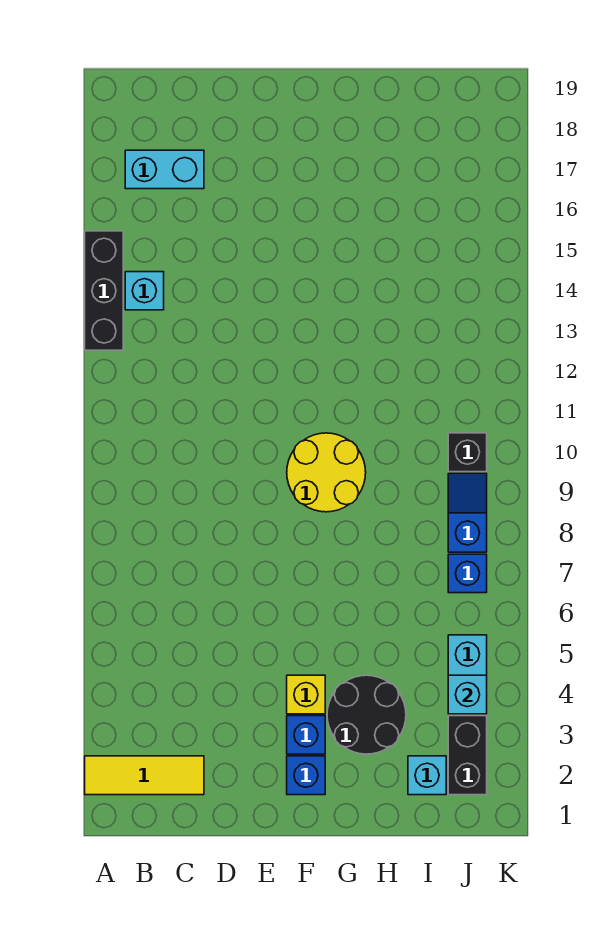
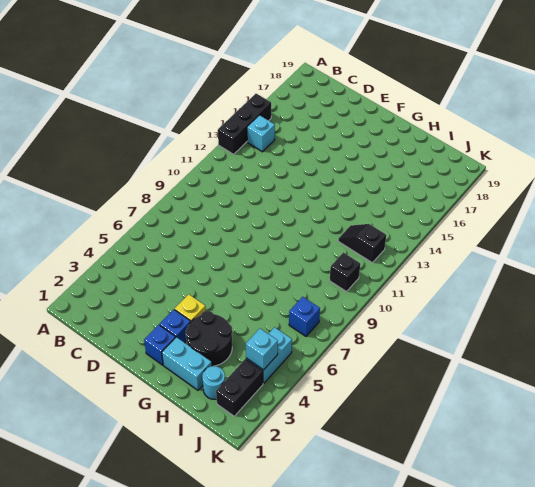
yellow 1x3 tile [85,756,204,795] -> none
cyan 1x2 brick [125,150,204,189] -> cyan 1x2 brick moved to [162,337,212,390]
yellow 2x2 round brick [287,433,366,512] -> none
cyan 1x1 brick [408,756,446,795] -> cyan 1x1 round brick [202,366,225,399]
none -> black 1x2 slope [338,224,386,263]
blue 1x2 slope [448,473,487,552] -> none

